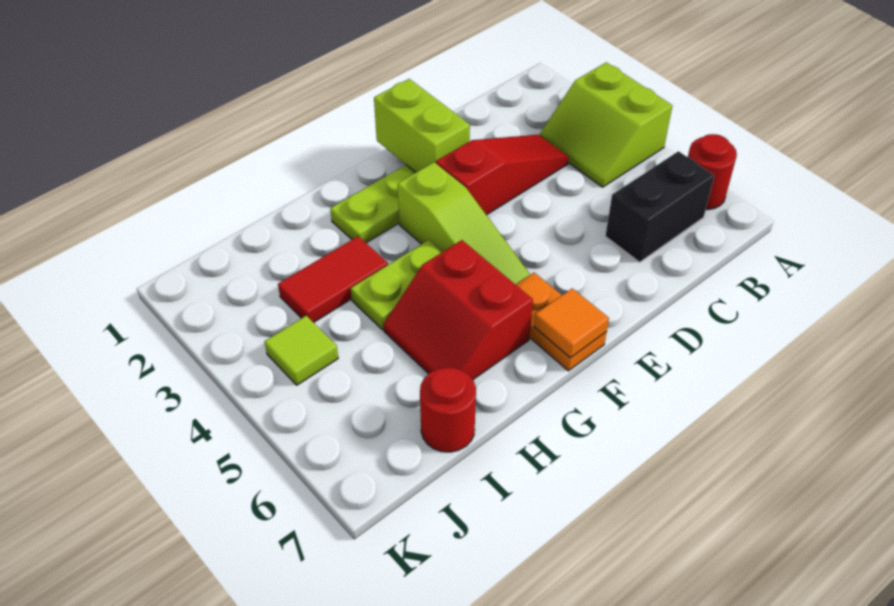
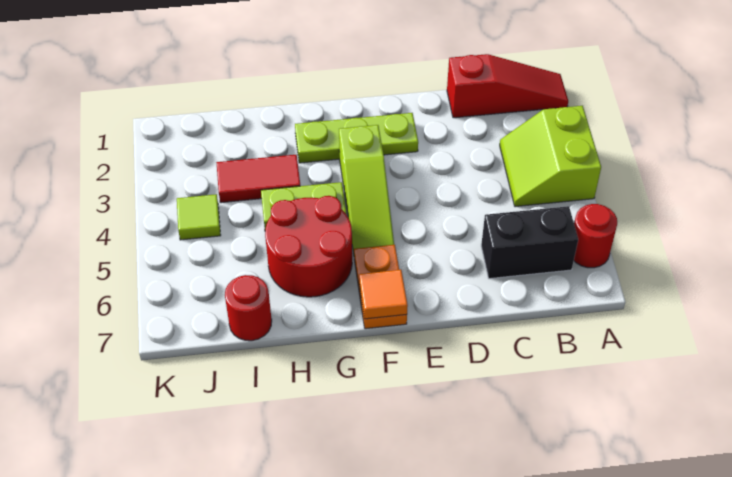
red 1x3 slope [436,135,569,215] -> red 1x3 slope moved to [447,54,568,118]
lime 1x2 brick [374,79,470,172] -> none
red 2x2 slope [384,240,533,380] -> red 2x2 round brick [265,196,352,297]

